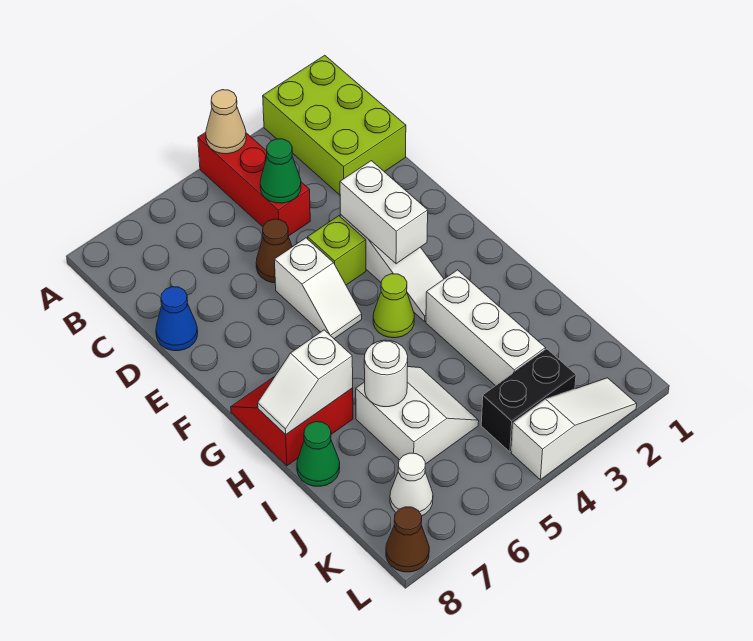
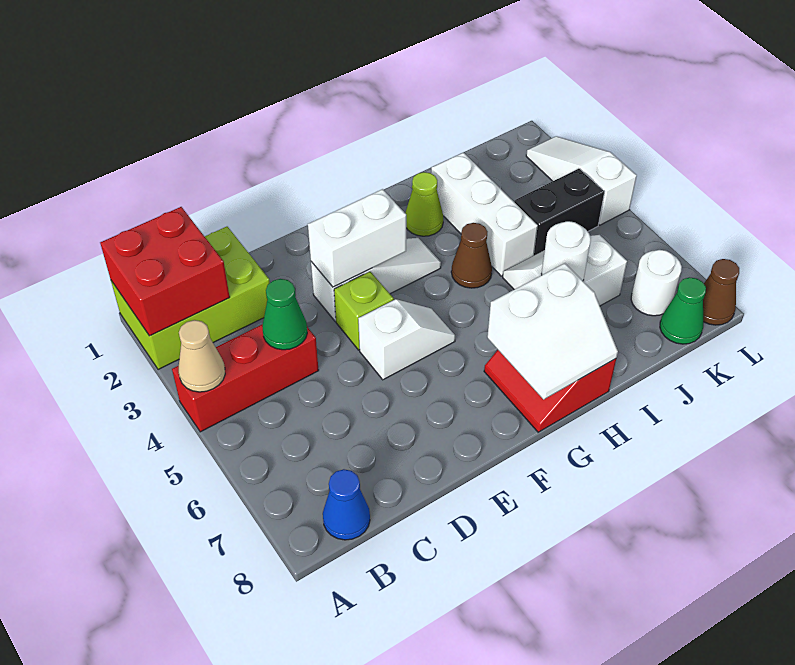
none -> red 2x2 brick [100,207,230,336]
brown 1x1 cone [256,219,292,283] -> brown 1x1 cone moved to [451,223,492,288]
blue 1x1 cone [156,287,198,351] -> blue 1x1 cone moved to [323,469,370,540]
lime 1x1 cone [373,274,414,338] -> lime 1x1 cone moved to [405,172,443,236]
white 1x3 brick [426,270,545,386] -> white 1x3 brick turned to [431,152,538,276]
white 1x2 slope [258,330,353,435] -> white 2x2 slope [487,263,618,399]
green 1x1 cone [297,422,340,486] -> green 1x1 cone moved to [660,277,706,344]
black 1x2 brick [481,349,576,452] -> black 1x2 brick turned to [514,169,604,255]
white 1x1 cone [390,453,433,516] -> white 1x1 round brick [631,250,682,316]

